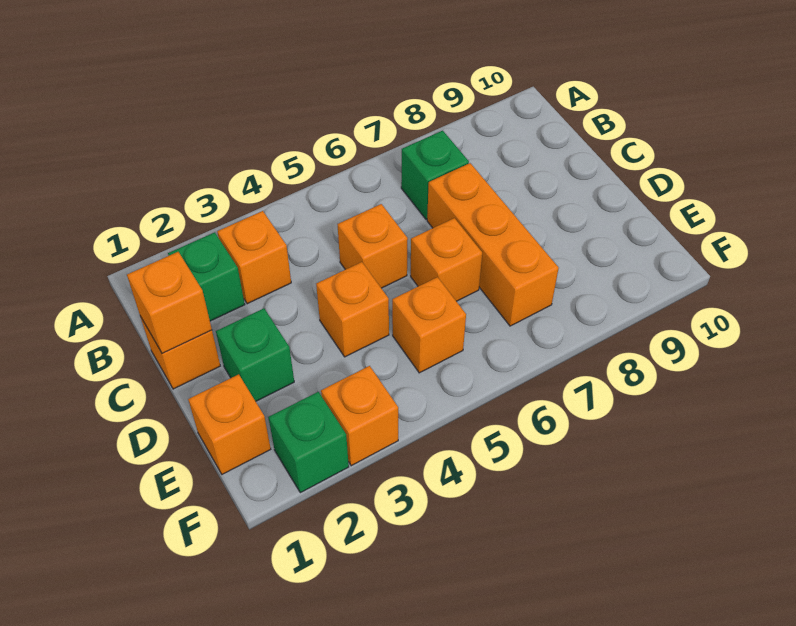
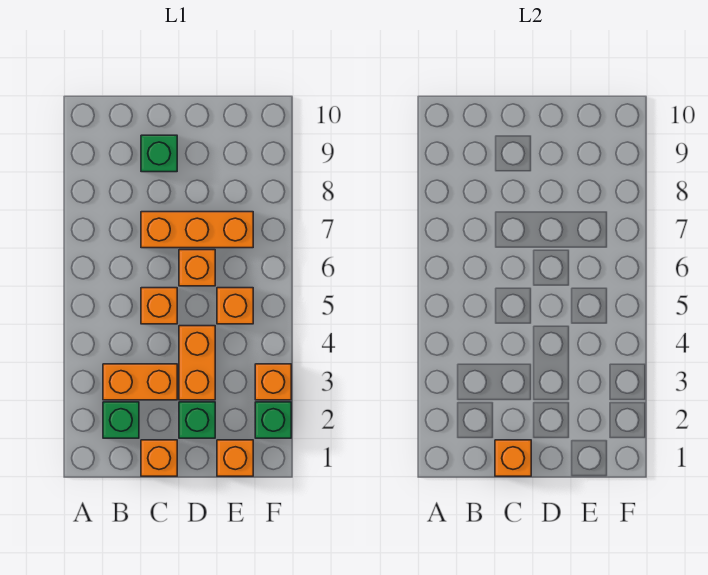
orange 1x1 brick [217,211,291,304] -> orange 1x2 brick [103,364,177,400]
green 1x1 brick [401,131,469,219] -> green 1x1 brick moved to [141,135,177,172]
orange 1x1 brick [316,262,389,357] -> orange 1x2 brick [179,326,215,400]

